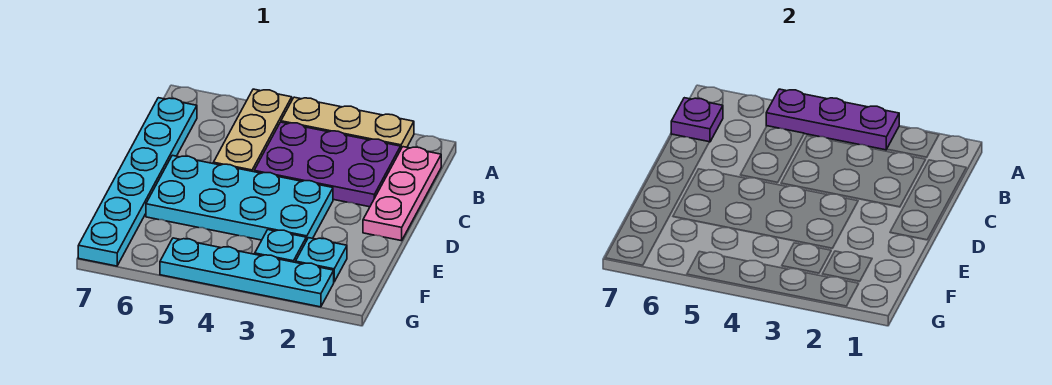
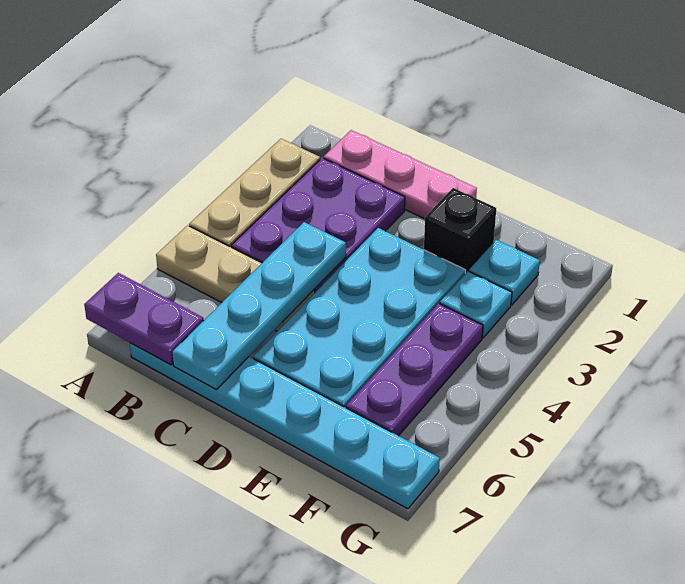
purple 1x3 plate [766,89,899,150] -> purple 1x3 plate moved to [346,303,483,436]
purple 1x1 plate [671,98,723,142] -> purple 1x2 plate [84,273,204,365]
none -> black 1x1 brick [424,188,496,273]
cyan 1x4 plate [160,238,334,307] -> cyan 1x4 plate moved to [172,222,346,390]

